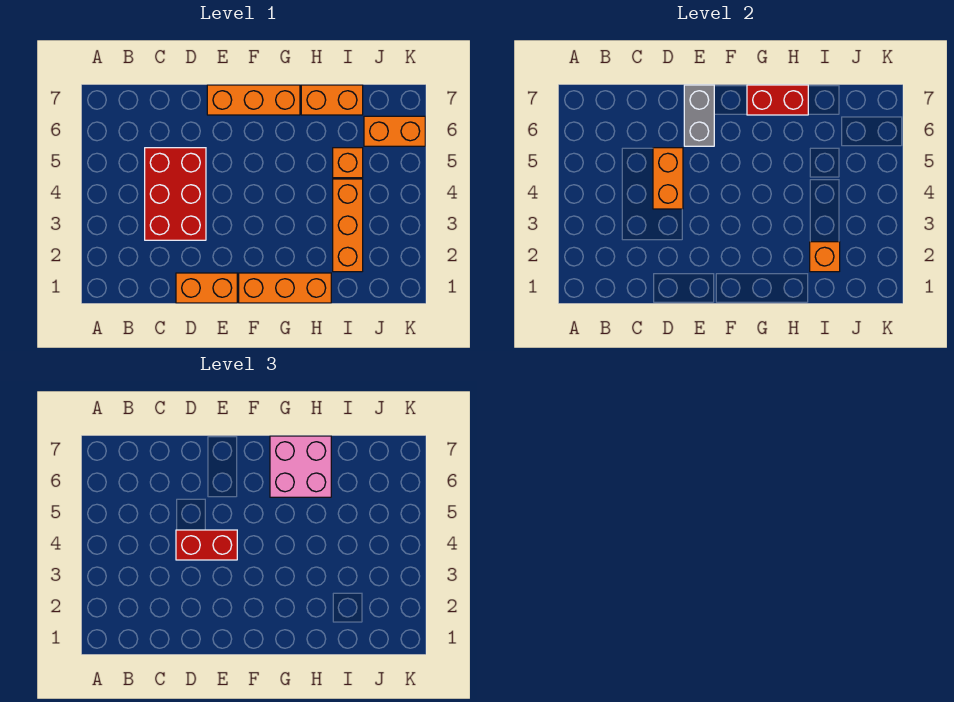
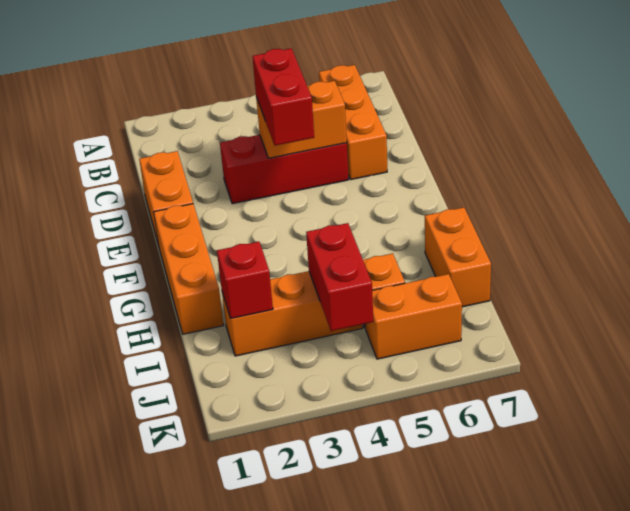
red 2x3 brick [145,148,206,240] -> red 1x3 brick [220,135,349,204]
grey 1x2 brick [684,85,714,146] -> none
orange 1x3 brick [207,85,300,115] -> orange 1x3 brick moved to [319,65,387,179]
pink 2x2 brick [270,436,331,497] -> none
red 1x2 brick [747,85,808,115] -> red 1x2 brick moved to [306,223,373,331]
orange 1x1 brick [810,242,840,272] -> red 1x1 brick [217,242,273,319]
orange 1x2 brick [364,116,425,146] -> orange 1x2 brick turned to [365,274,462,359]

